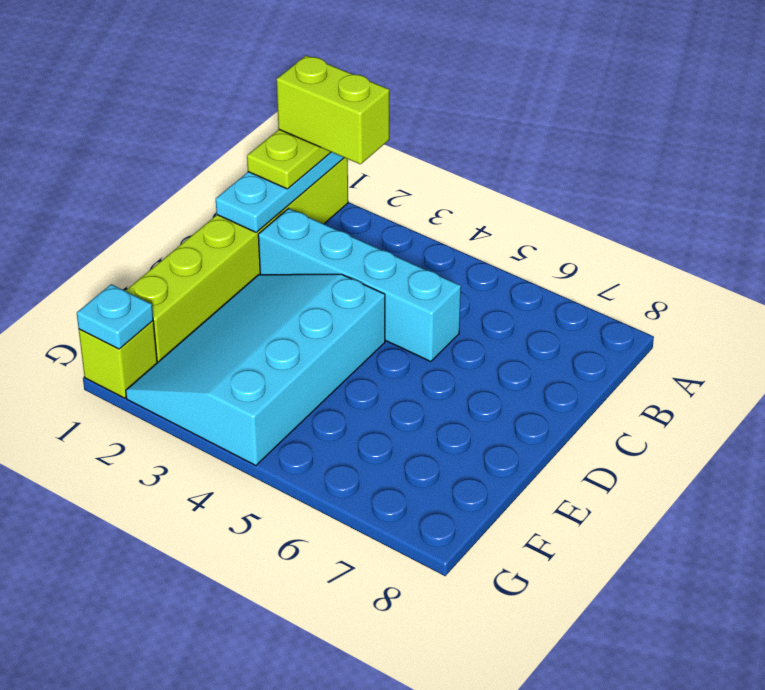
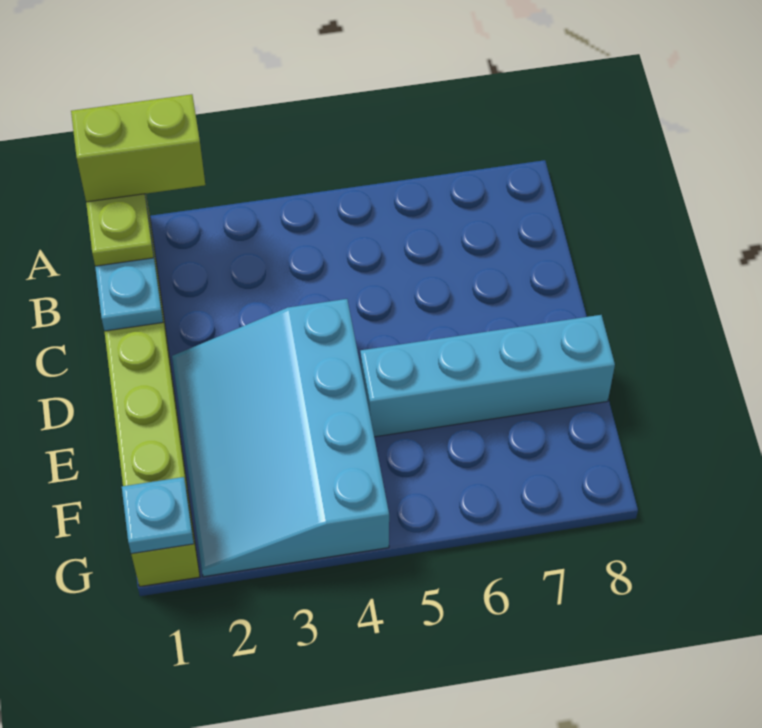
cyan 1x4 brick [258,208,461,362] -> cyan 1x4 brick moved to [360,315,615,437]

